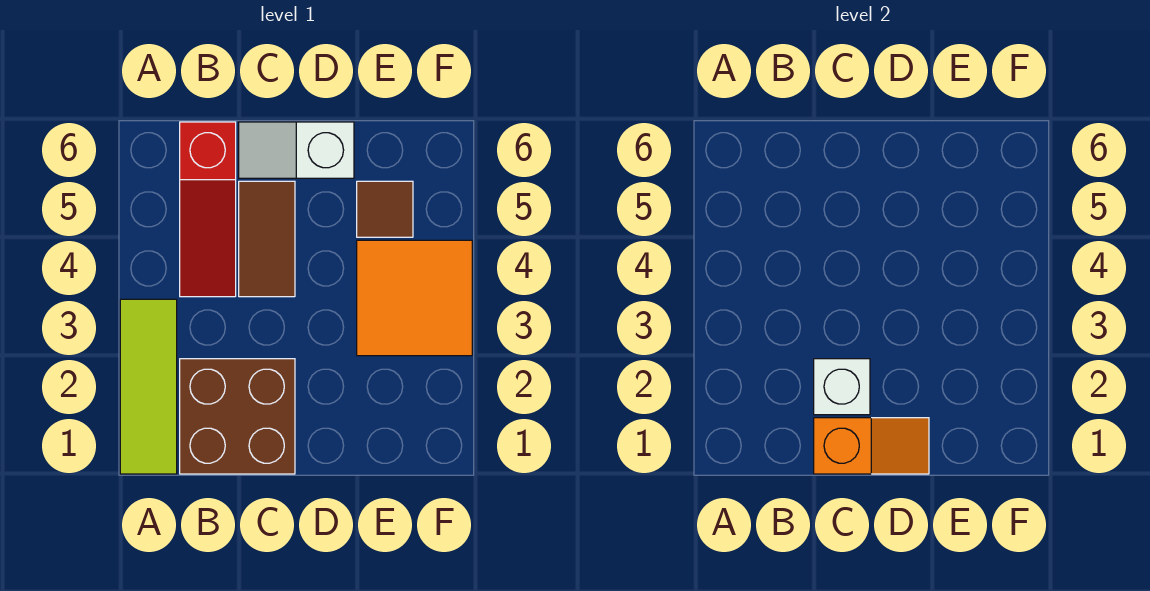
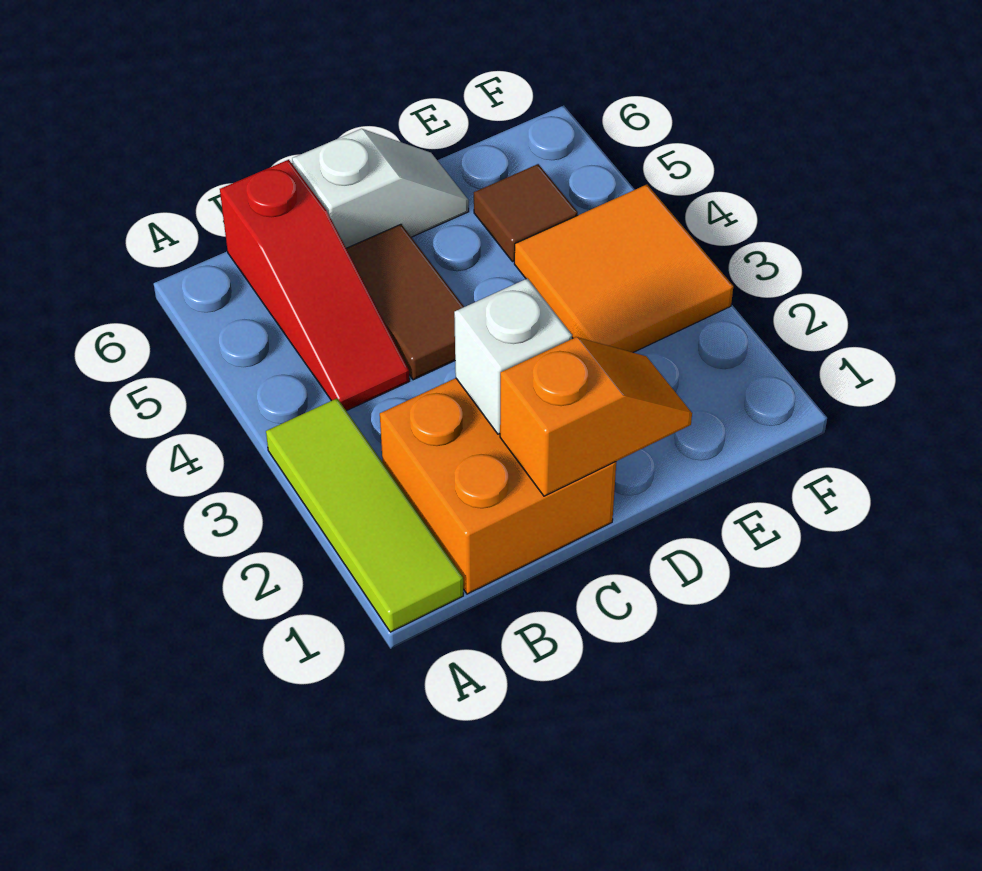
brown 2x2 brick [180,359,295,474] -> orange 2x2 brick [380,378,616,594]
white 1x2 slope [239,122,354,178] -> white 1x2 slope turned to [292,129,469,248]

